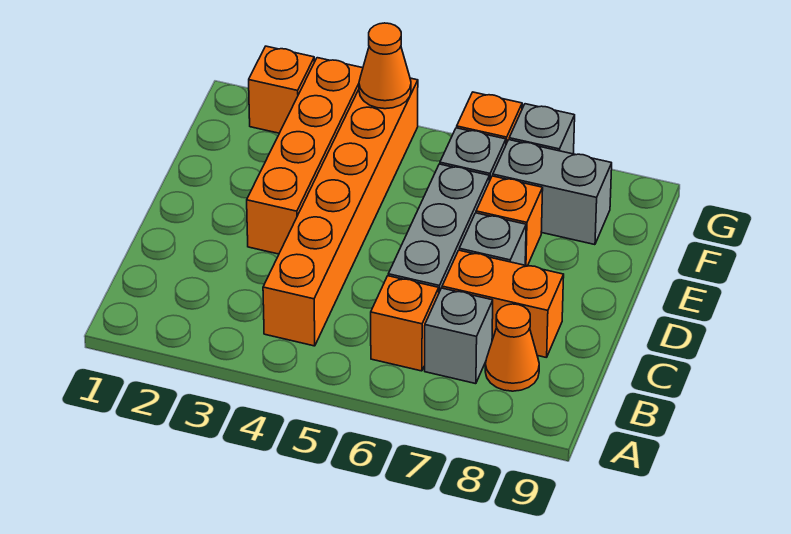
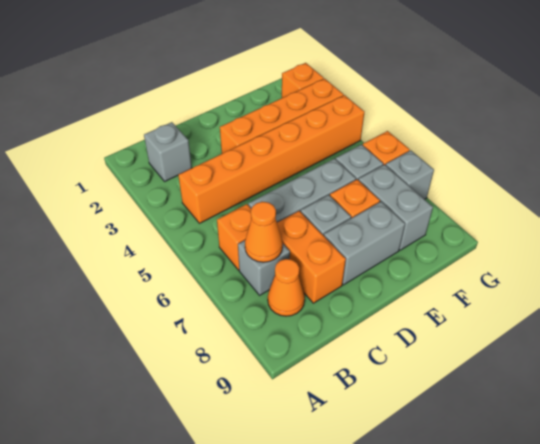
none -> grey 1x1 brick [144,122,192,181]
none -> grey 1x2 brick [324,202,405,285]
orange 1x1 cone [359,23,411,109] -> orange 1x1 cone moved to [245,202,283,262]

